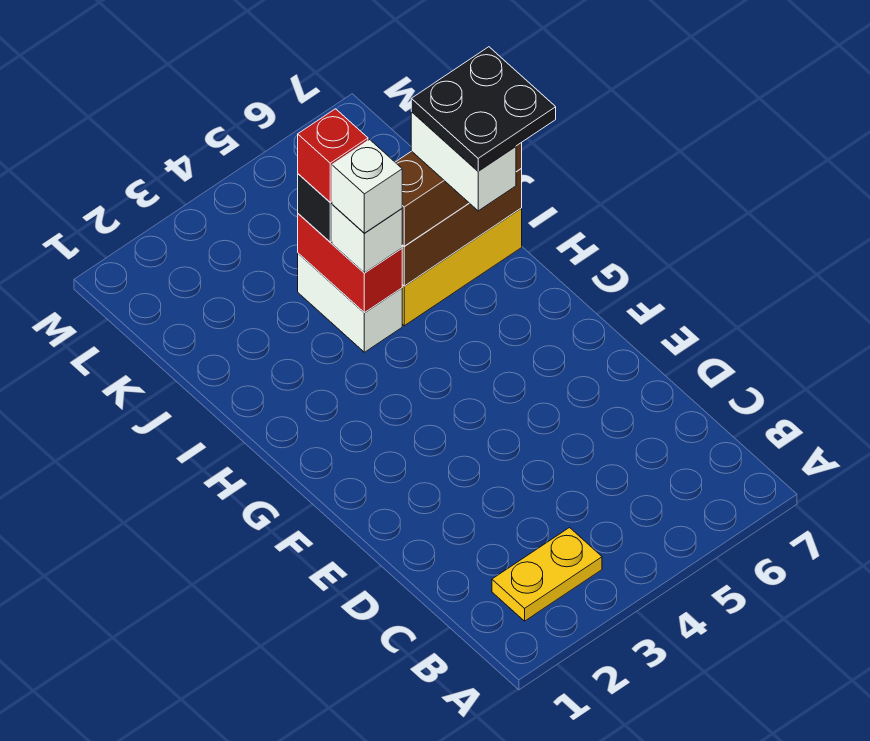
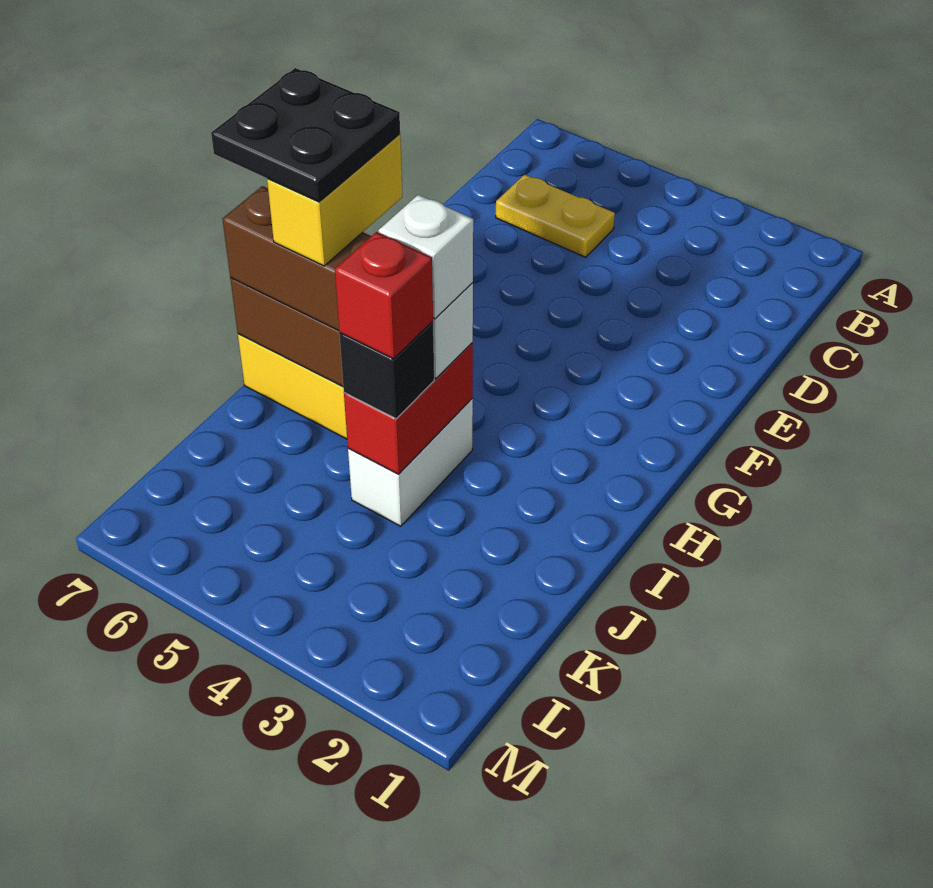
yellow 1x2 plate [492,528,602,621] -> yellow 1x2 plate moved to [496,175,615,257]
white 1x2 brick [411,112,516,211] -> yellow 1x2 brick [267,134,402,266]

